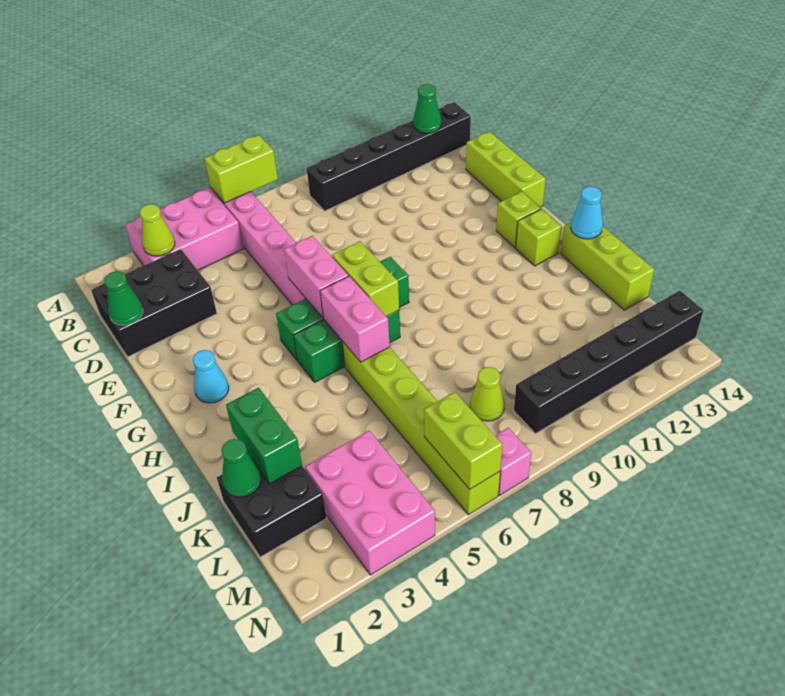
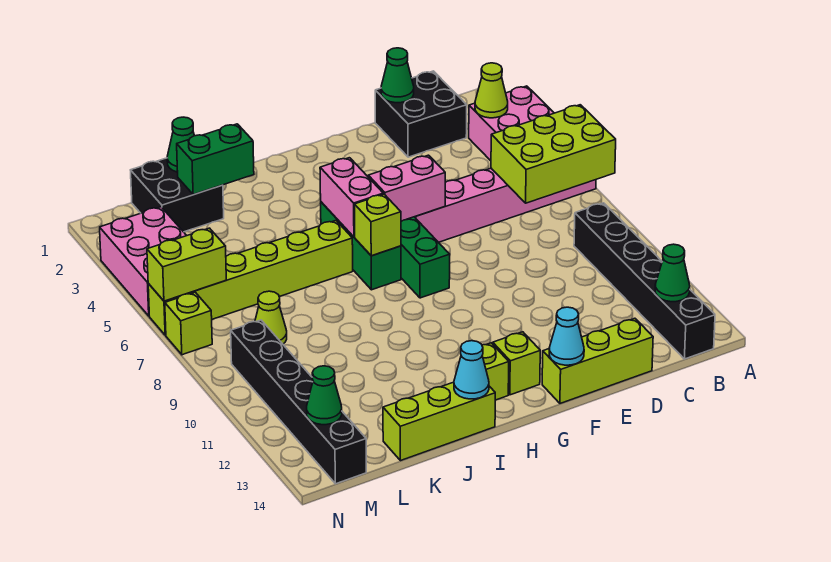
lime 1x2 brick [204,135,278,203] -> lime 2x3 brick [491,105,616,203]
black 2x3 brick [91,249,217,357] -> black 2x2 brick [375,71,467,157]
cyan 1x1 cone [193,350,229,403] -> cyan 1x1 cone moved to [549,307,584,365]
lime 1x2 brick [332,241,399,316] -> lime 1x1 brick [354,194,401,256]
pink 1x2 brick [320,276,390,362] -> pink 1x2 brick turned to [320,158,383,237]
pink 2x3 brick [305,431,435,575] -> pink 2x3 brick turned to [100,207,187,316]
none -> green 1x1 cone [307,366,342,425]
pink 1x1 brick [495,428,531,495] -> lime 1x1 brick [165,292,212,355]

